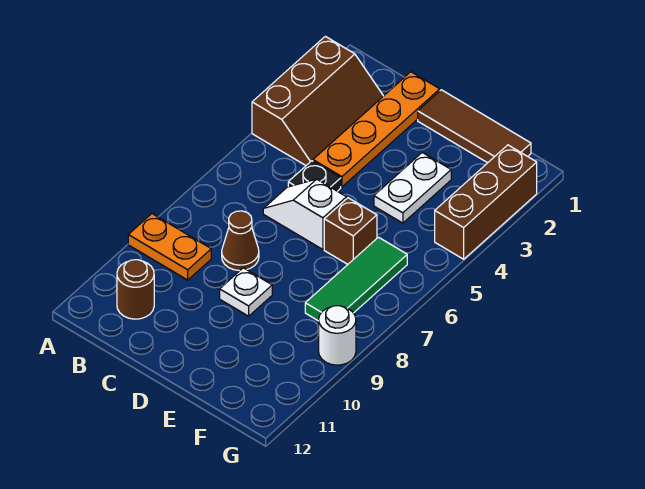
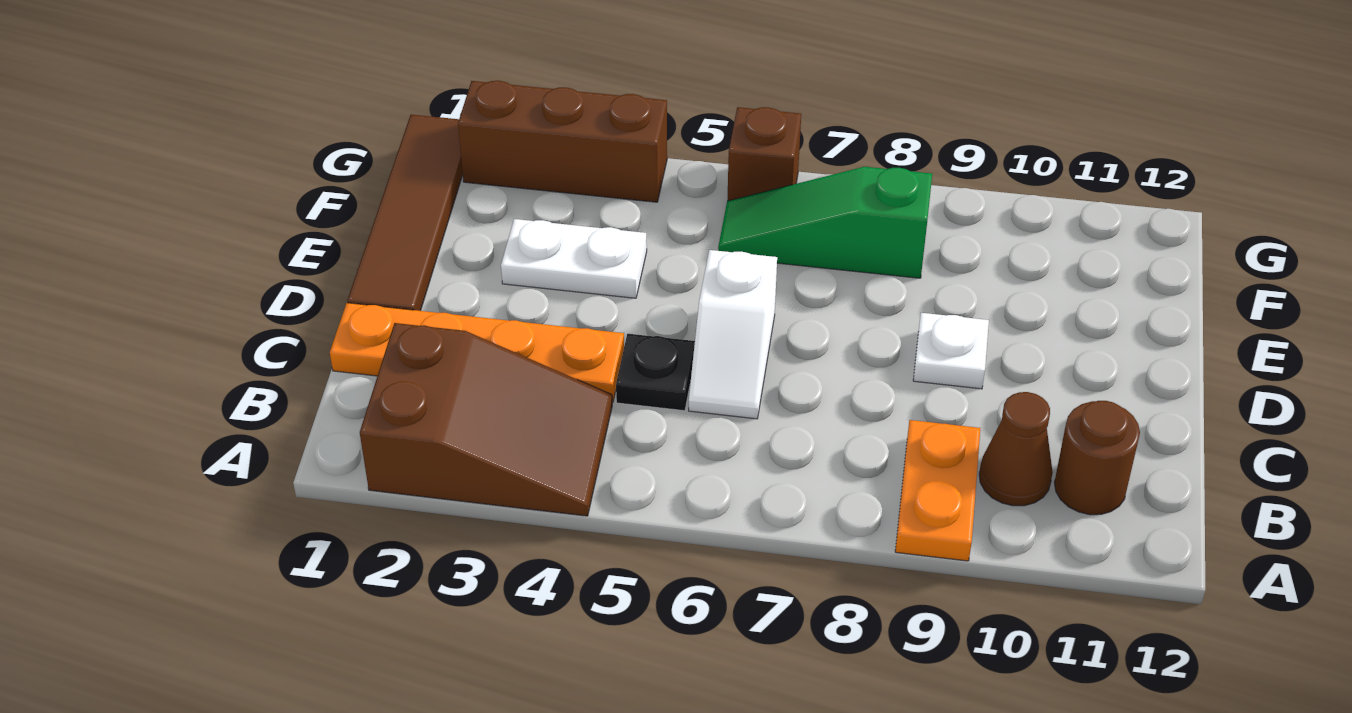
brown 2x3 slope [252,36,383,165] -> brown 2x3 slope turned to [360,323,612,516]
brown 1x1 cone [222,211,259,271] -> brown 1x1 cone moved to [979,392,1053,506]
brown 1x3 tile [418,90,531,163] -> brown 1x4 tile [347,114,463,311]
brown 1x1 brick [324,198,377,264] -> brown 1x1 brick moved to [727,107,801,201]
green 1x3 tile [305,237,407,321] -> green 1x3 slope [718,167,932,278]
white 1x1 round brick [319,306,356,365] -> none

